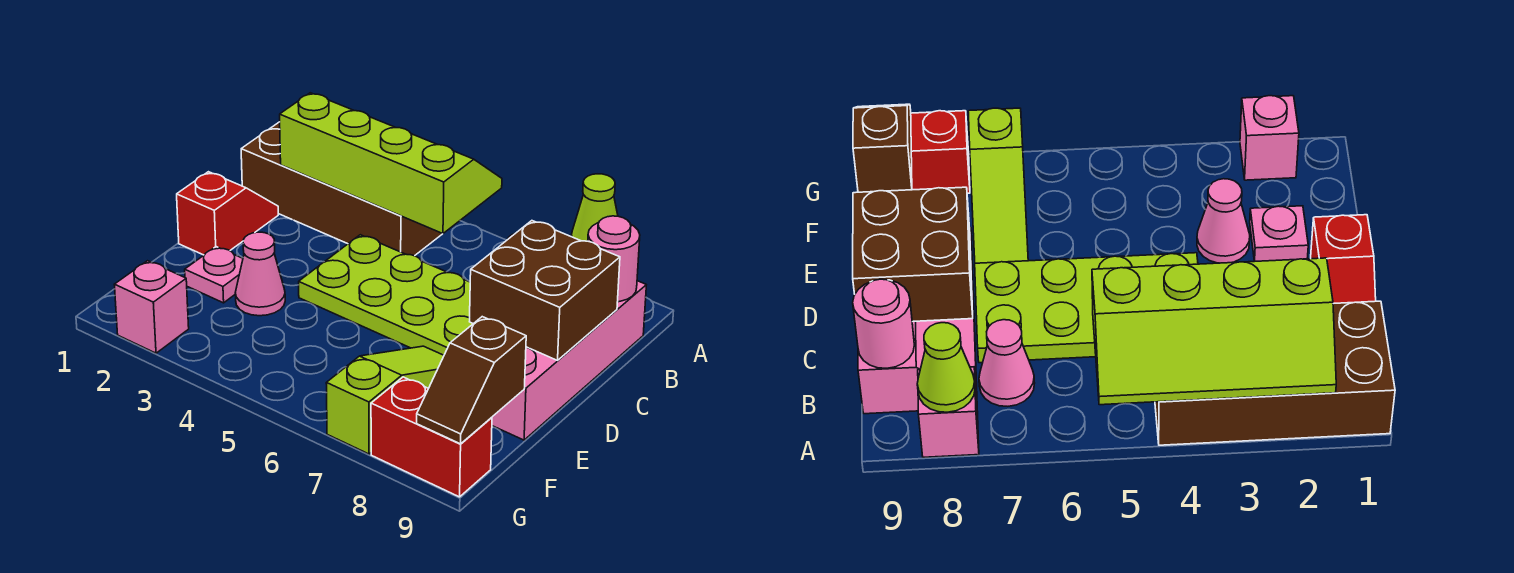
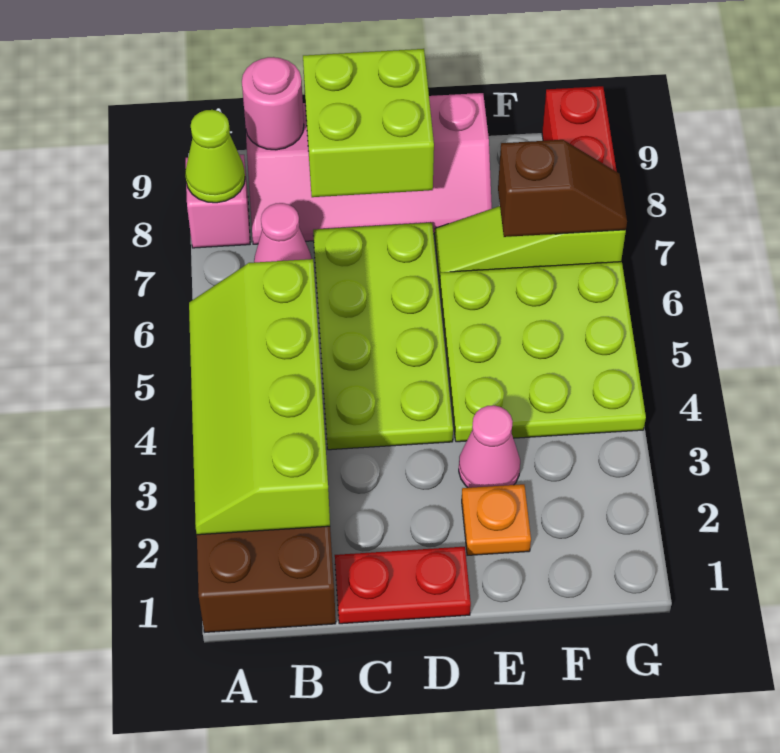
red 1x2 slope [177,172,278,255] -> red 1x2 plate [335,547,471,624]
brown 2x2 brick [470,221,620,360] -> lime 2x2 brick [303,49,434,197]
pink 1x1 plate [185,247,243,303] -> orange 1x1 plate [462,484,531,555]
none -> lime 3x3 plate [440,262,646,442]
brown 1x2 slope [417,317,526,444] -> brown 1x2 slope moved to [498,140,627,237]
pink 1x1 brick [114,261,189,353] -> none

